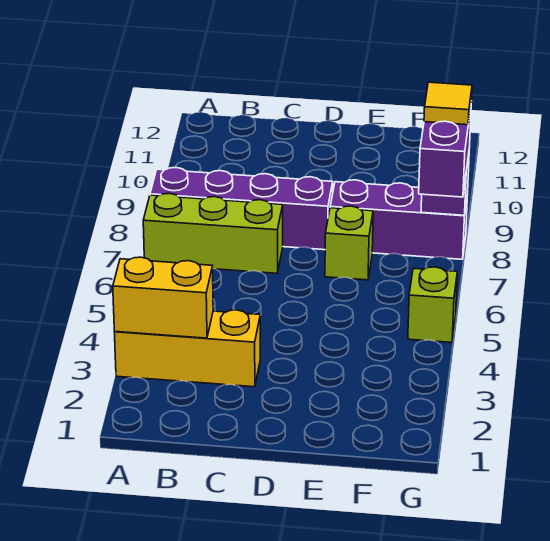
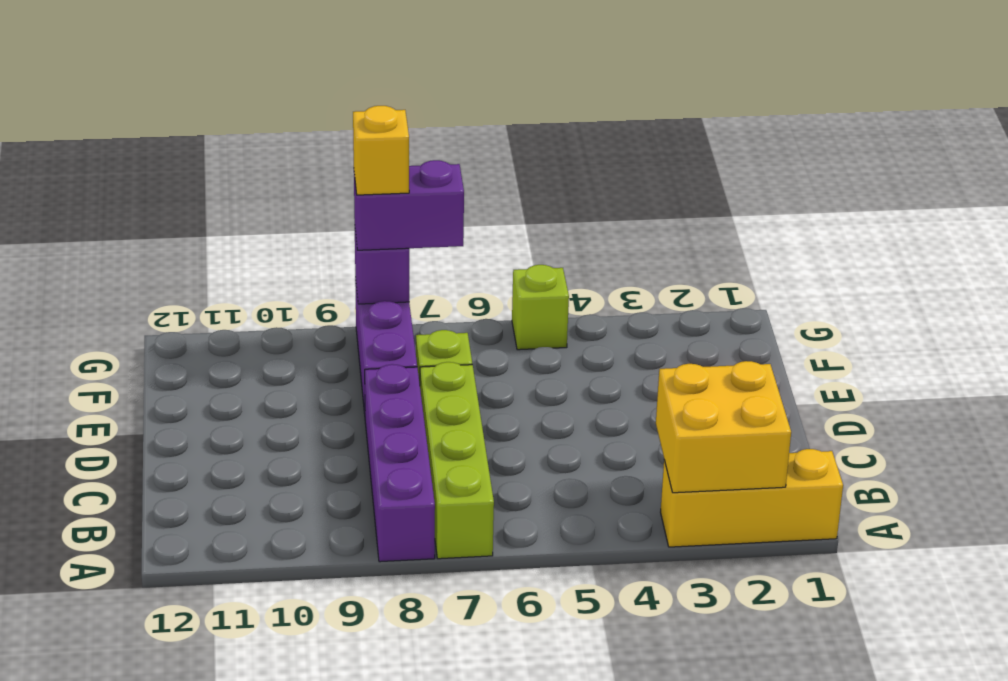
yellow 1x3 brick [115,310,260,387] -> yellow 1x3 brick turned to [661,449,843,547]
yellow 1x2 brick [113,257,213,338] -> yellow 2x2 brick [656,361,791,493]
lime 1x3 brick [143,193,283,273] -> lime 1x4 brick [420,362,494,559]
yellow 1x1 tile [424,82,472,125] -> yellow 1x1 brick [353,106,409,195]

